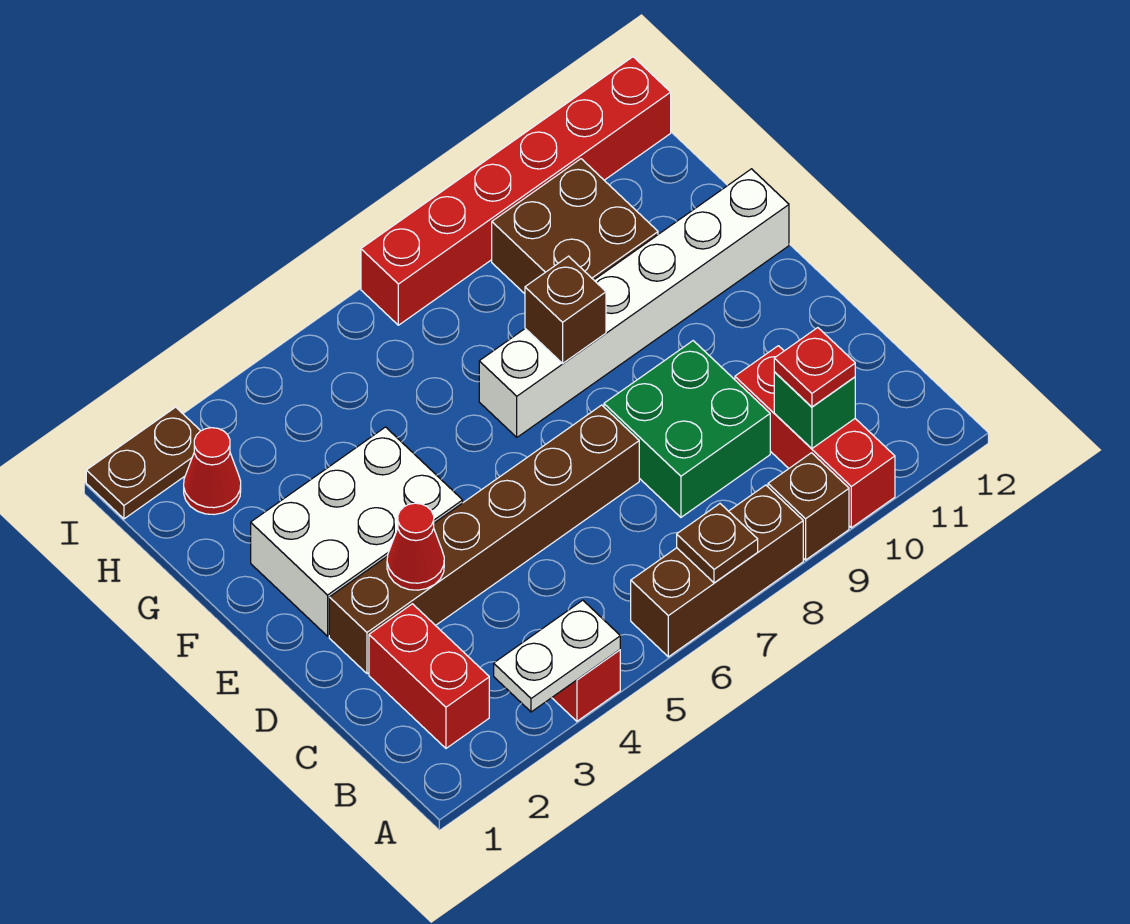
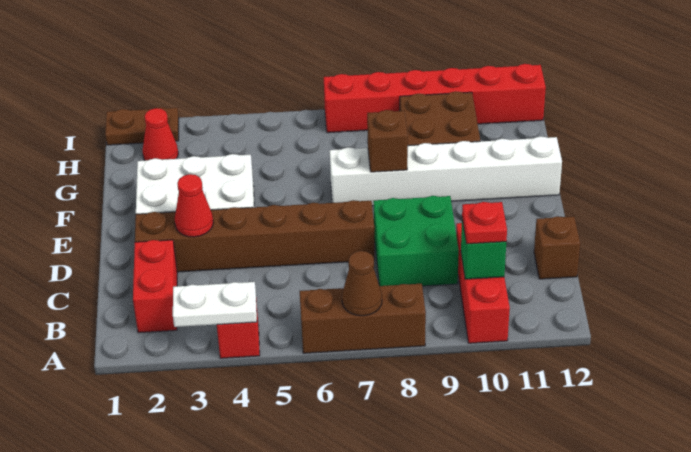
brown 1x1 plate [677,504,758,583] -> brown 1x1 cone [342,251,382,316]
brown 1x1 brick [768,453,849,560] -> brown 1x1 brick moved to [534,216,580,279]

